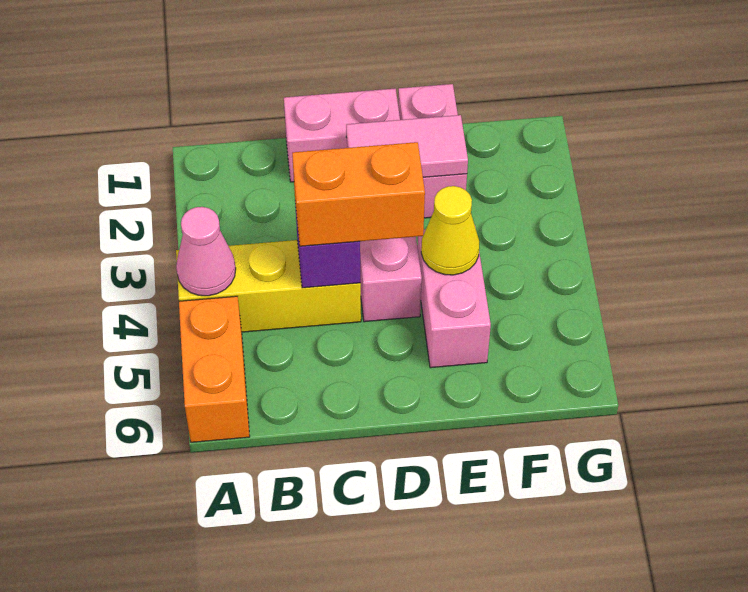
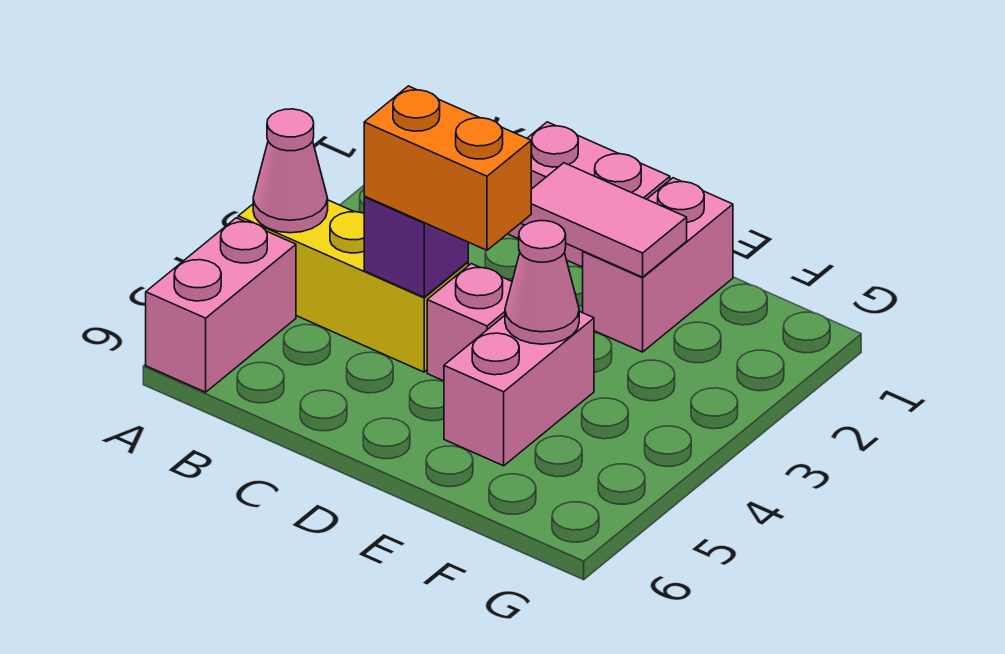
orange 1x2 brick [179,296,250,442] -> pink 1x2 brick [146,218,296,392]
yellow 1x1 cone [421,186,479,275] -> pink 1x1 cone [505,221,579,344]

